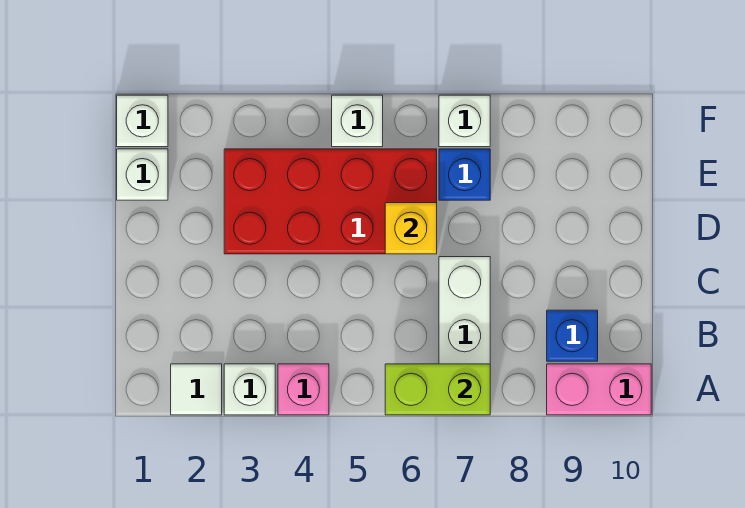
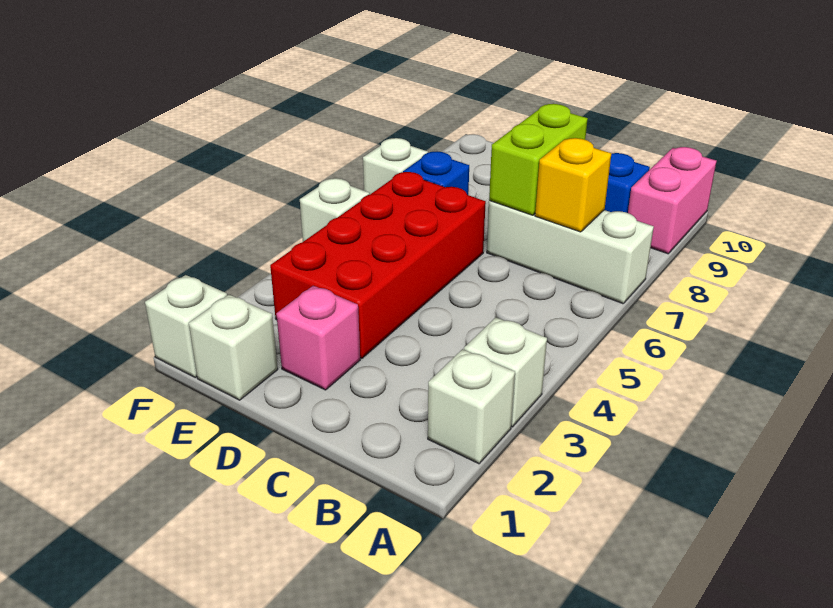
white 1x1 tile [171,364,222,415] -> white 1x1 brick [428,349,515,464]
pink 1x1 brick [278,364,329,415] -> pink 1x1 brick moved to [276,286,360,390]
lime 1x2 brick [385,364,490,415] -> lime 1x2 brick moved to [489,104,588,215]
yellow 1x1 brick [385,203,437,254] -> yellow 1x1 brick moved to [535,138,611,232]

